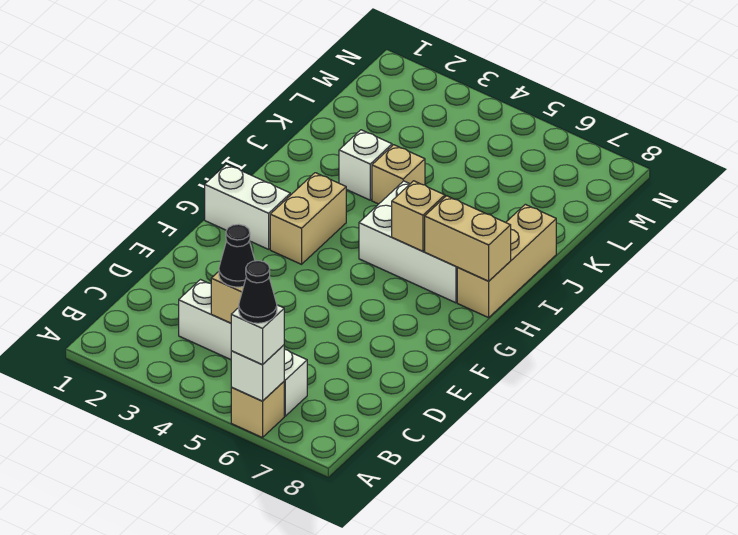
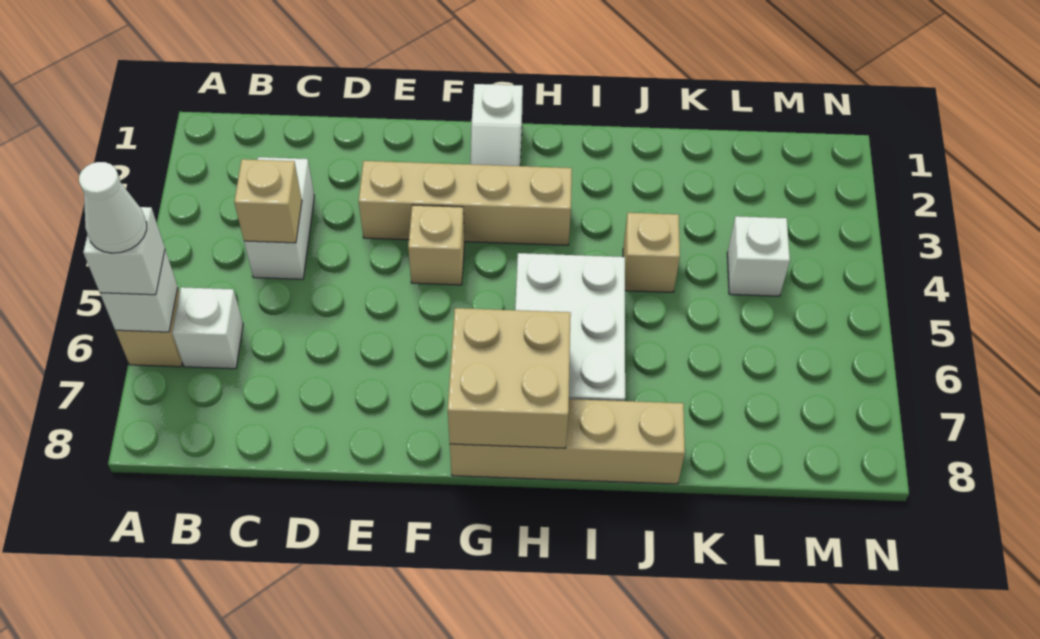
black 1x1 cone [239,261,277,323] -> white 1x1 cone [79,162,147,253]
black 1x1 cone [219,224,255,287] -> none
white 1x2 brick [205,164,290,249] -> white 1x2 slope [471,84,523,166]
tan 1x2 brick [270,173,346,264] -> tan 1x4 brick [359,161,572,245]
tan 1x1 brick [392,181,445,251] -> tan 1x1 brick moved to [408,205,465,285]
tan 1x2 brick [425,196,511,281] -> tan 2x2 brick [448,308,571,448]
tan 1x3 brick [457,204,556,318] -> tan 1x4 brick [450,399,685,484]
white 1x1 brick [339,130,392,200] -> white 1x1 brick moved to [727,216,790,296]

